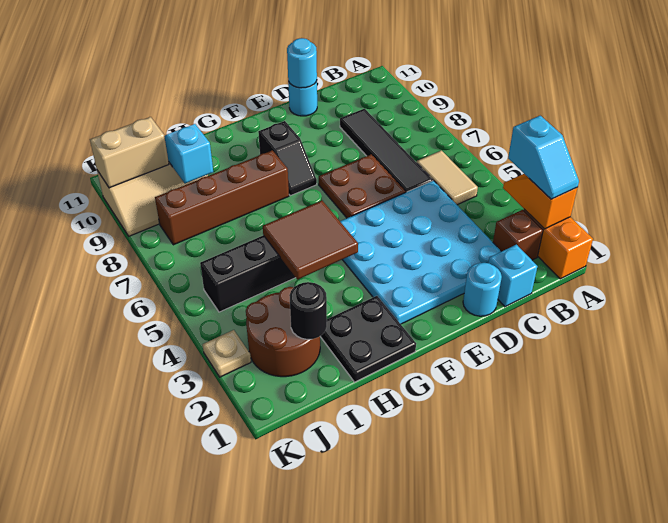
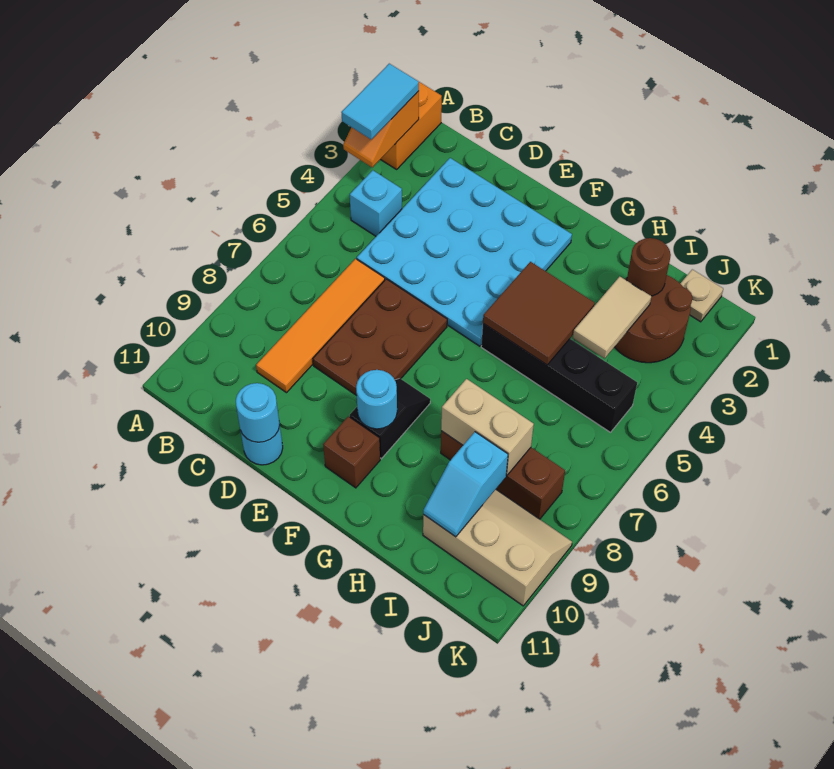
cyan 1x2 slope [508,116,579,199] -> cyan 1x2 tile [341,64,419,139]
brown 1x1 brick [493,210,543,260] -> brown 1x1 brick moved to [323,416,380,488]
tan 1x2 tile [417,150,478,205] -> tan 1x2 tile moved to [573,276,651,358]
cyan 1x1 brick [488,244,538,307] -> cyan 1x1 brick moved to [350,170,402,236]
black 1x4 tile [340,109,433,192] -> orange 1x4 tile [256,259,385,393]
cyan 1x1 round brick [463,263,502,316] -> cyan 1x1 round brick moved to [356,370,397,429]
brown 2x2 plate [319,154,406,218] -> brown 2x3 plate [313,279,447,396]
black 2x2 plate [320,296,416,382] -> none
brown 1x4 brick [155,150,289,245] -> brown 1x3 brick [441,431,565,519]
black 1x1 round brick [289,282,327,339] -> brown 1x1 round brick [627,238,671,296]
tan 1x2 brick [90,117,169,188] -> tan 1x2 brick moved to [441,379,534,475]
tan 1x1 plate [203,330,251,377] -> tan 1x1 plate moved to [680,269,723,322]

